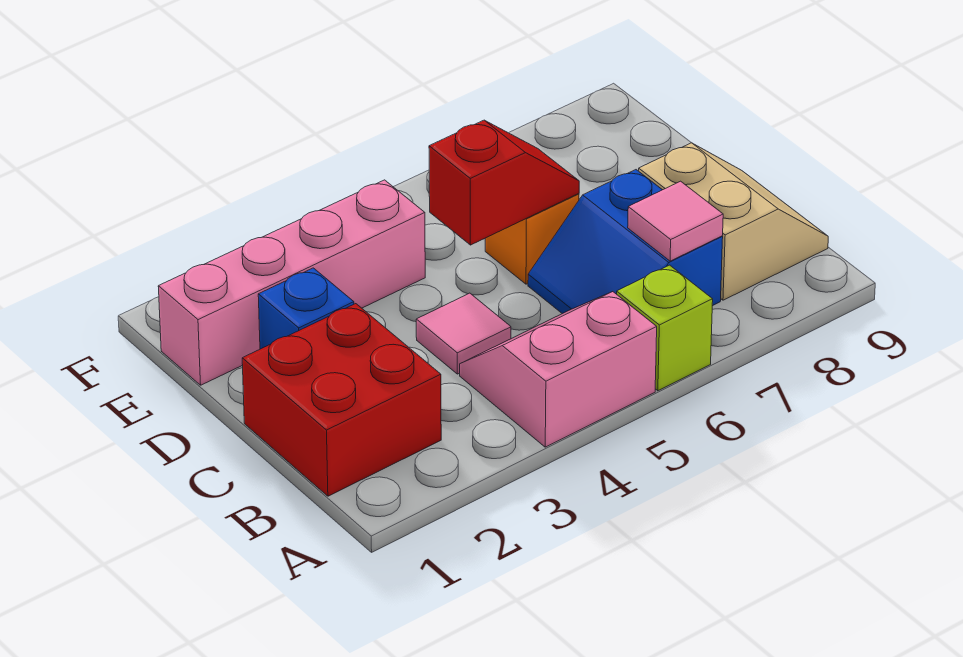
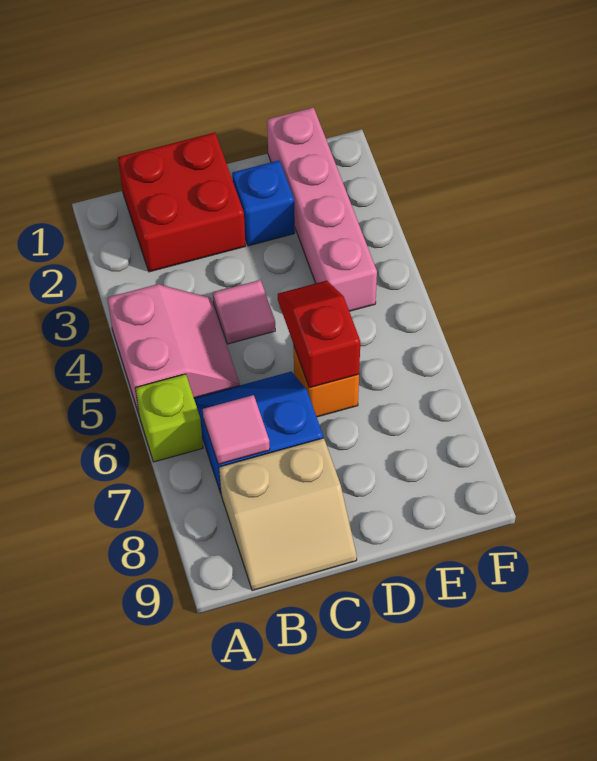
red 1x2 slope [429,120,579,245] -> red 1x2 slope turned to [278,281,360,388]

